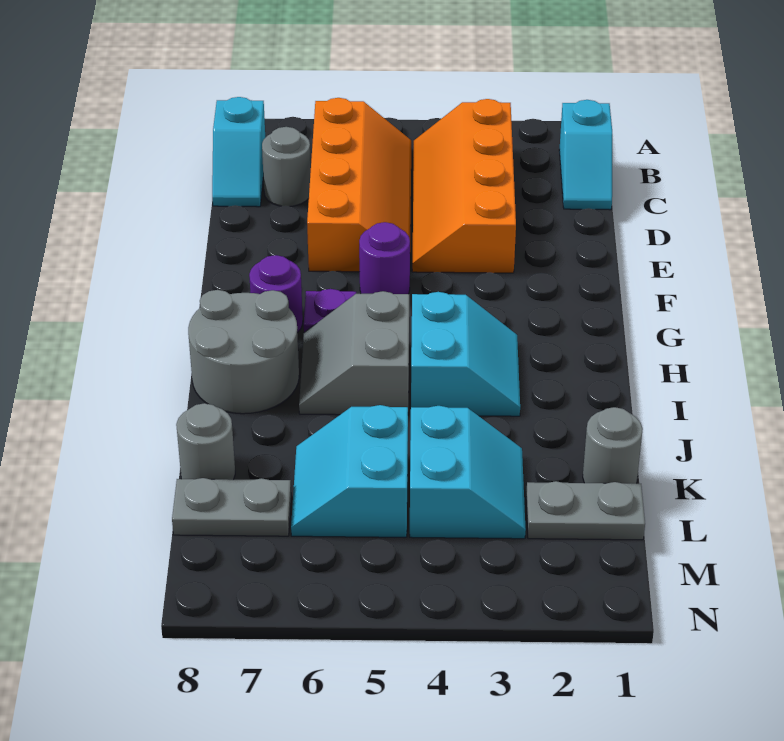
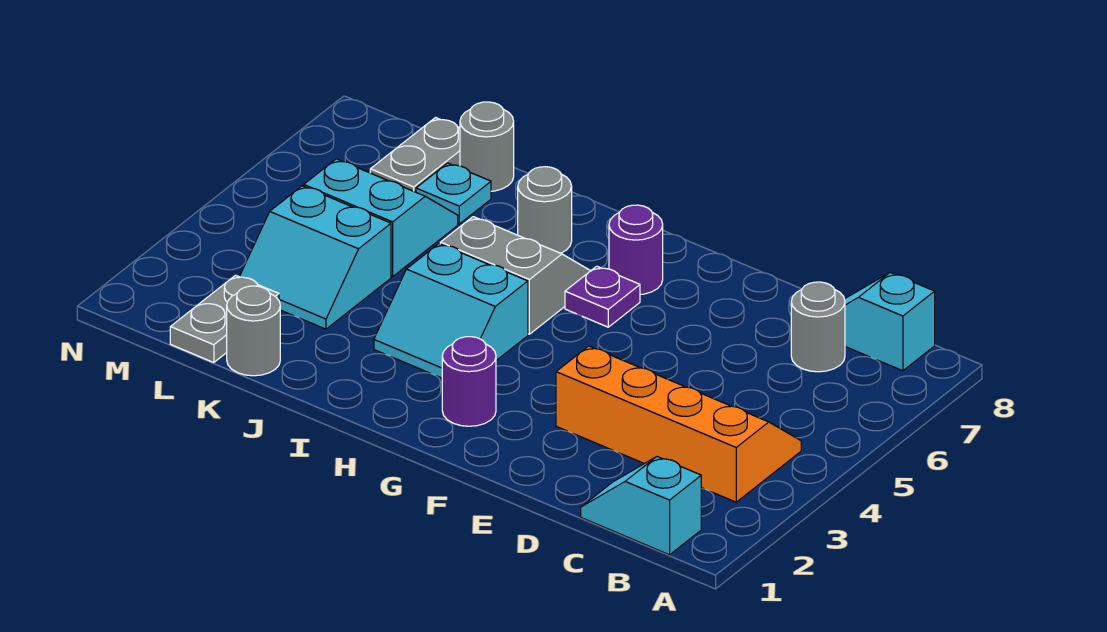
orange 2x4 slope [307,98,411,272] -> none
purple 1x1 round brick [359,222,410,294] -> purple 1x1 round brick moved to [442,337,496,426]
grey 2x2 round brick [188,290,299,414] -> grey 1x1 round brick [518,167,572,253]
none -> cyan 1x1 plate [416,163,491,224]

